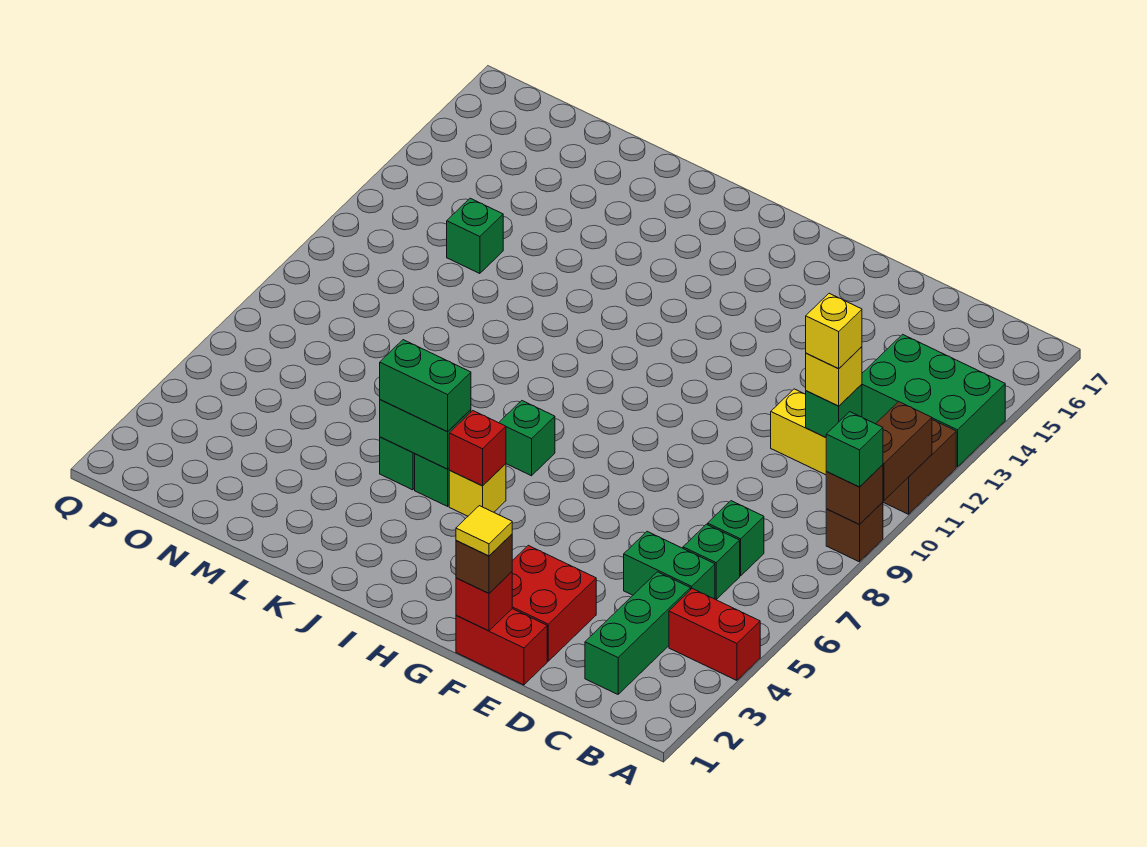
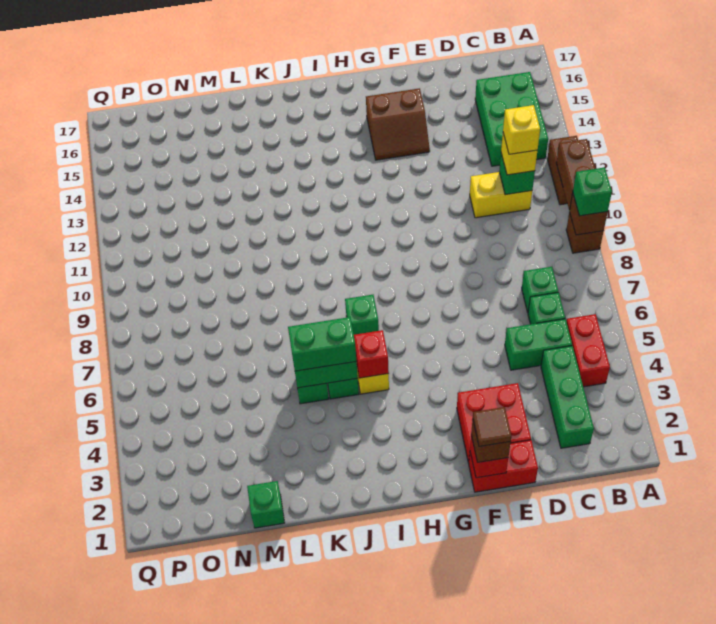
red 1x2 brick [669,589,760,680] -> red 1x2 brick turned to [566,314,610,387]
green 2x3 brick [862,334,1005,467] -> green 2x3 brick turned to [475,72,548,166]
yellow 1x1 tile [456,506,512,556] -> brown 1x1 tile [473,407,511,447]
none -> brown 2x2 slope [366,88,430,160]
green 1x1 brick [447,198,503,274] -> green 1x1 brick moved to [247,481,285,528]

